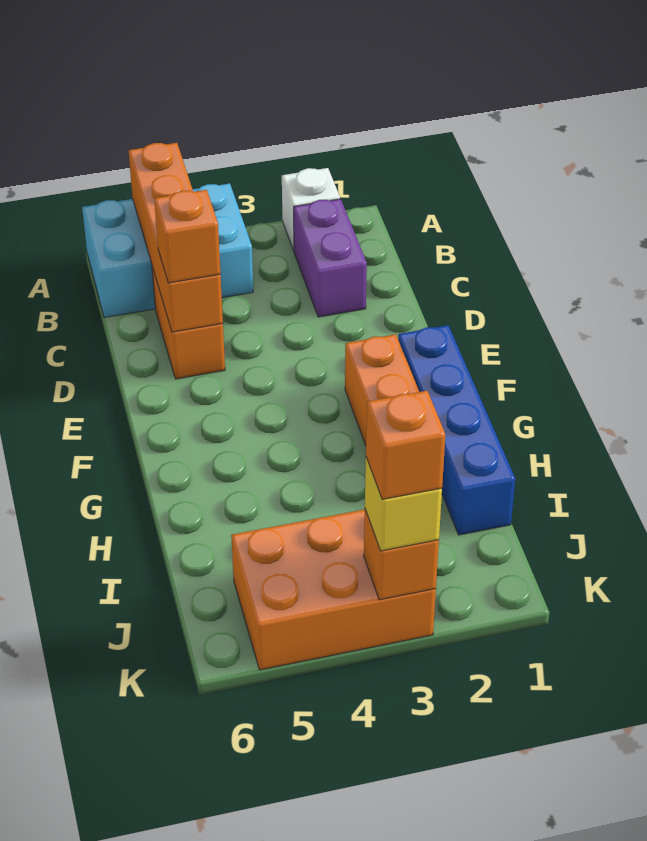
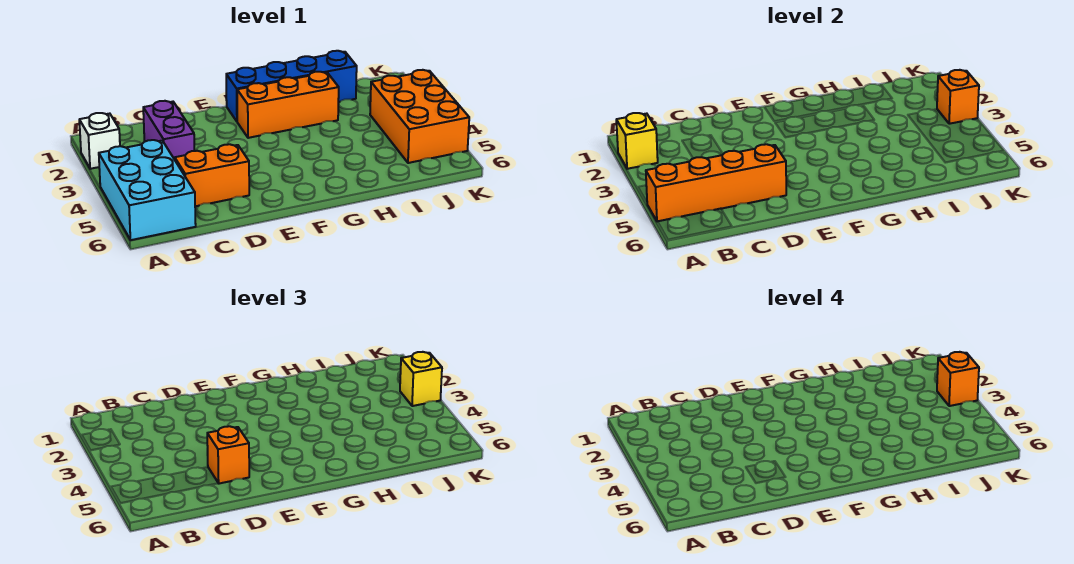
none -> yellow 1x1 brick [616,113,658,169]
purple 1x2 brick [294,199,367,317] -> purple 1x2 brick turned to [143,101,194,159]

